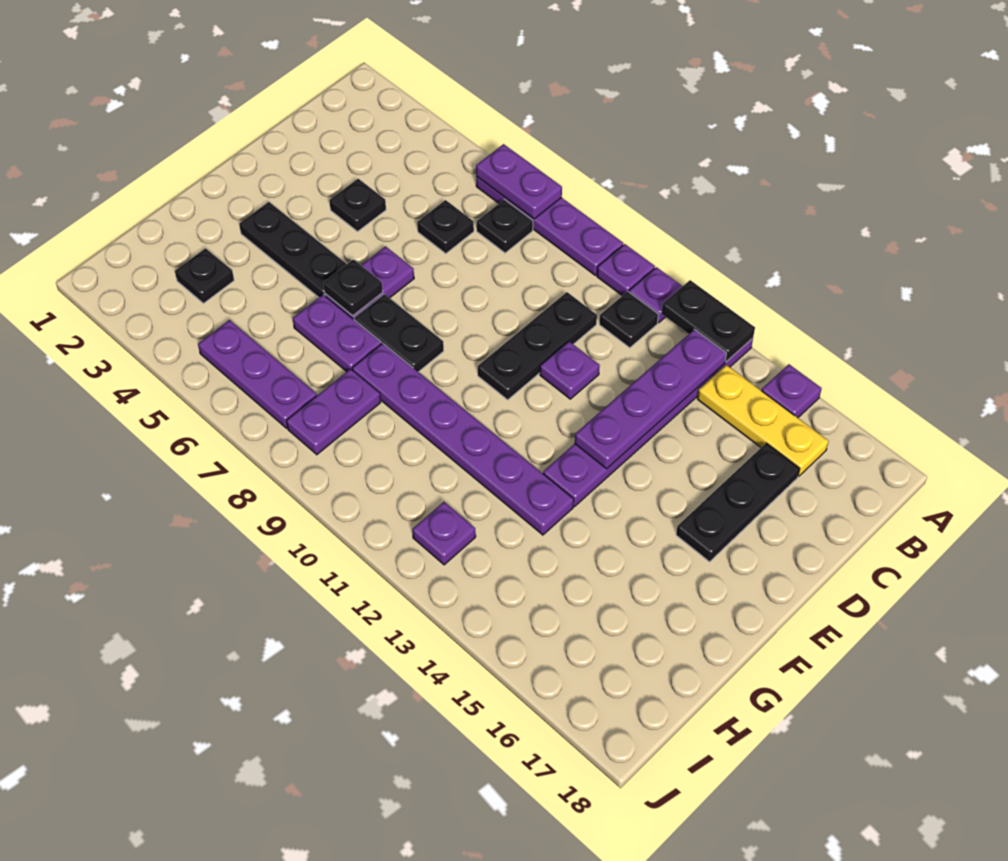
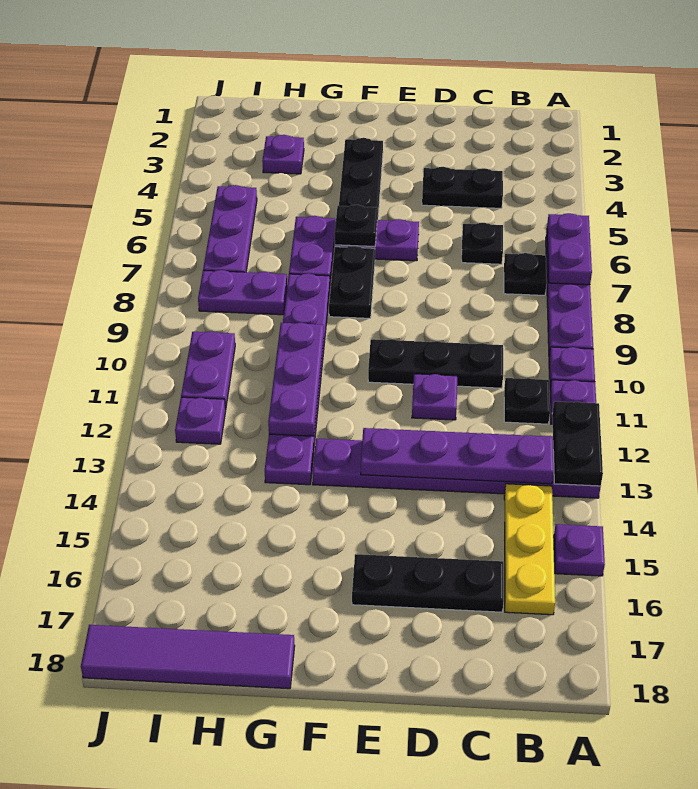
black 1x1 plate [329,179,386,231] -> black 1x2 plate [422,167,503,208]
none -> purple 1x3 plate [268,322,324,436]
none -> purple 1x4 tile [81,625,295,689]
black 1x1 plate [175,248,234,303] -> purple 1x1 plate [262,135,304,174]
none -> purple 1x2 plate [181,331,235,409]

